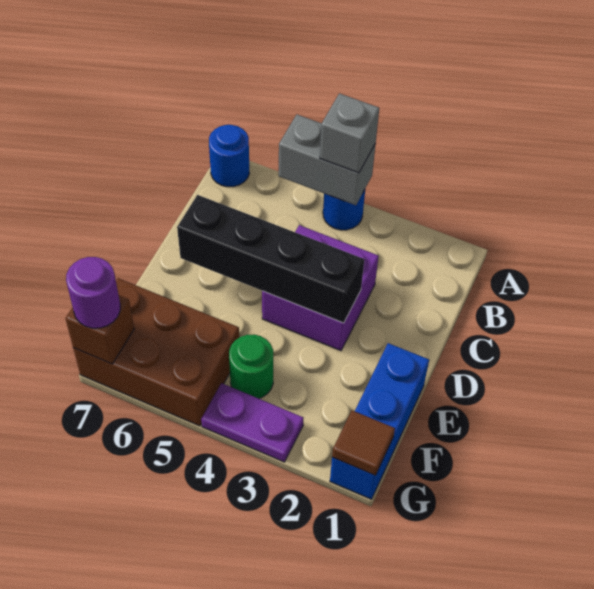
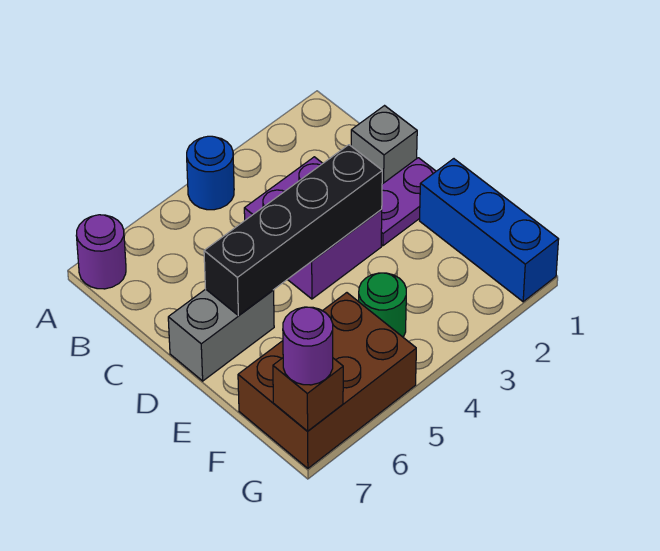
grey 1x2 brick [279,115,376,205] -> grey 1x2 brick moved to [168,289,274,381]
grey 1x1 brick [320,93,379,173] -> grey 1x1 brick moved to [351,106,417,184]
blue 1x1 round brick [209,125,249,187] -> purple 1x1 round brick [76,215,126,289]
brown 1x1 tile [332,410,395,475] -> none
purple 1x2 plate [201,383,304,462] -> purple 1x2 plate moved to [381,158,436,246]

